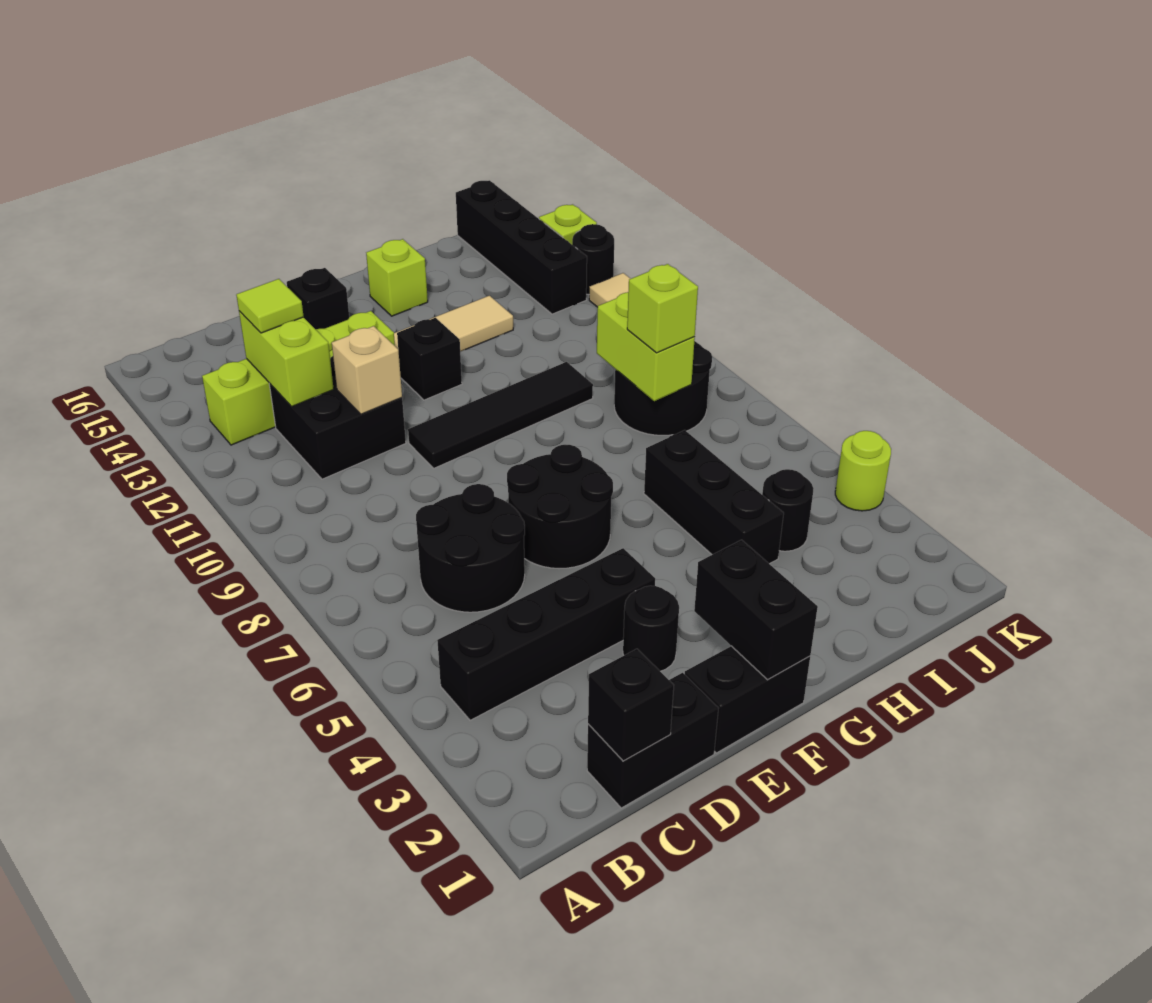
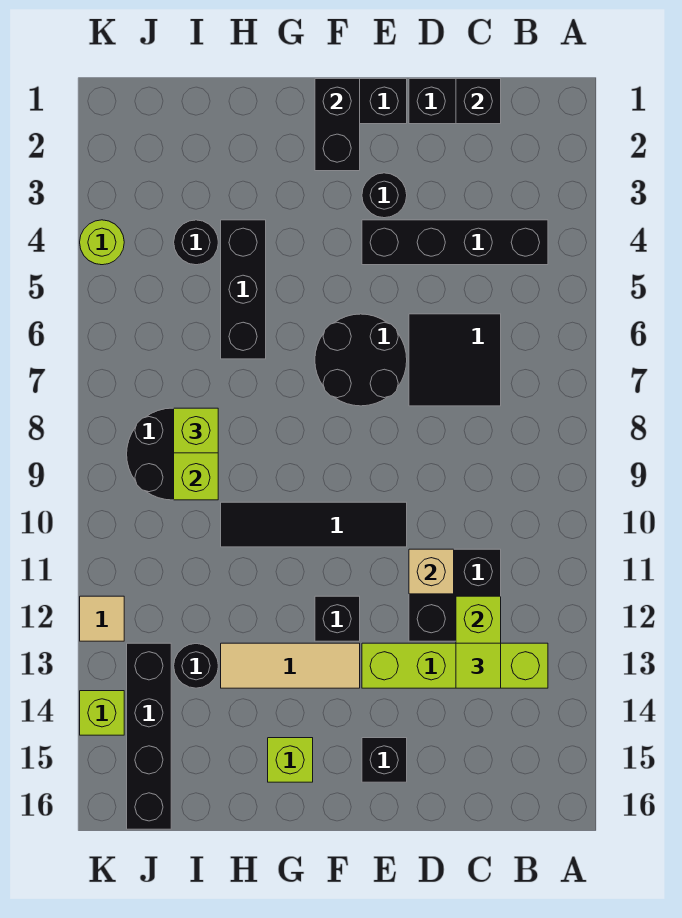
black 2x2 round brick [416,484,525,612] -> black 2x2 tile [409,314,501,406]
black 1x1 round brick [572,224,614,294] -> black 1x1 round brick moved to [174,644,218,688]

